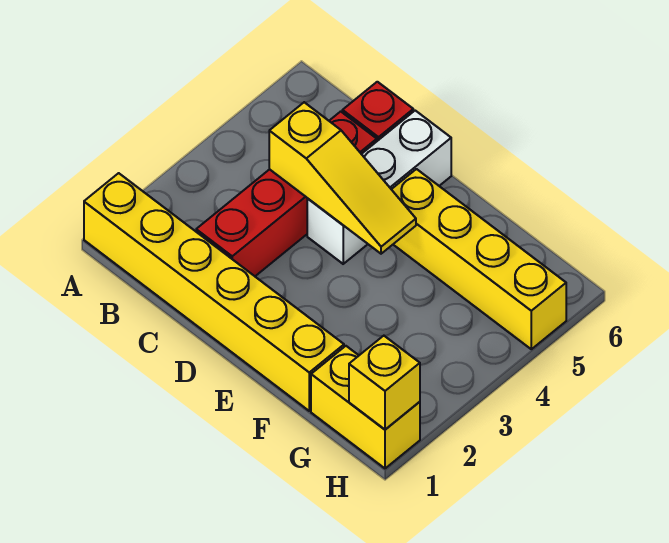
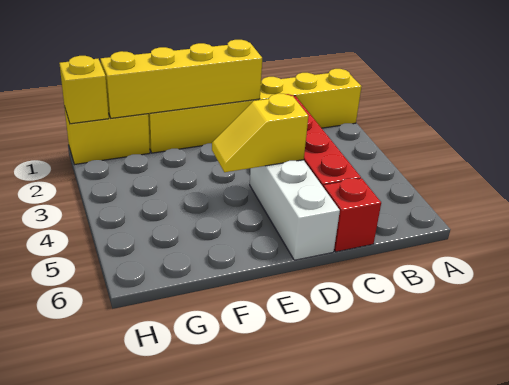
yellow 1x3 slope [269,102,416,254] -> yellow 1x2 slope [212,94,308,172]
yellow 1x4 brick [391,169,566,349] -> yellow 1x4 brick moved to [100,40,262,118]

